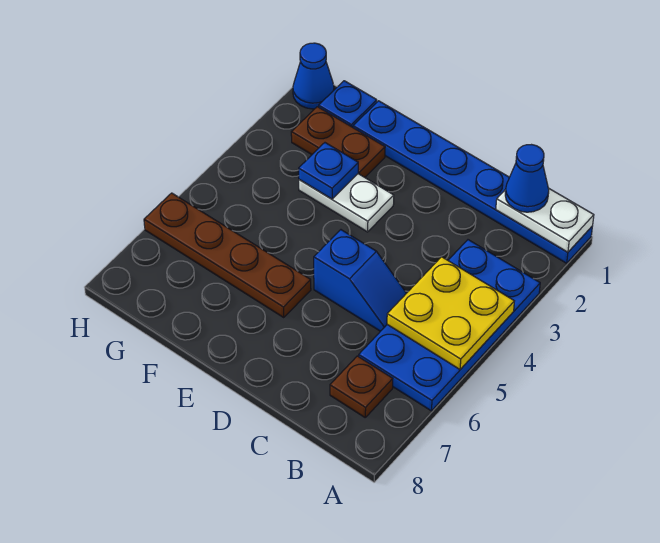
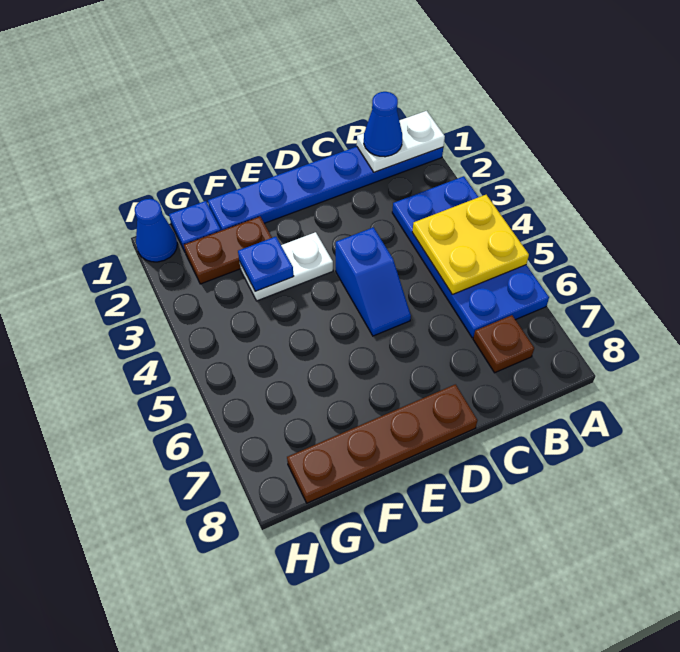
blue 1x2 slope [314,230,406,331] -> blue 1x2 slope turned to [336,227,411,336]
brown 1x4 plate [144,193,311,317] -> brown 1x4 plate moved to [287,384,477,503]

